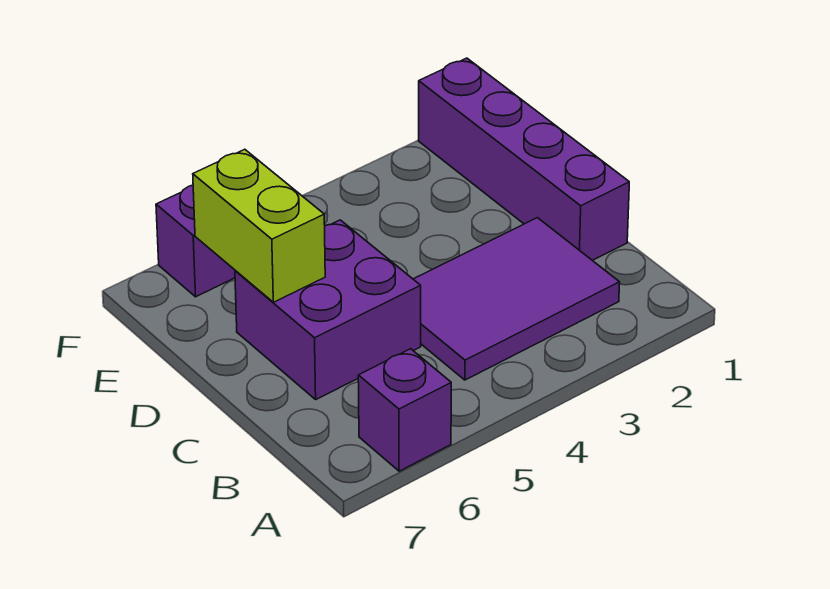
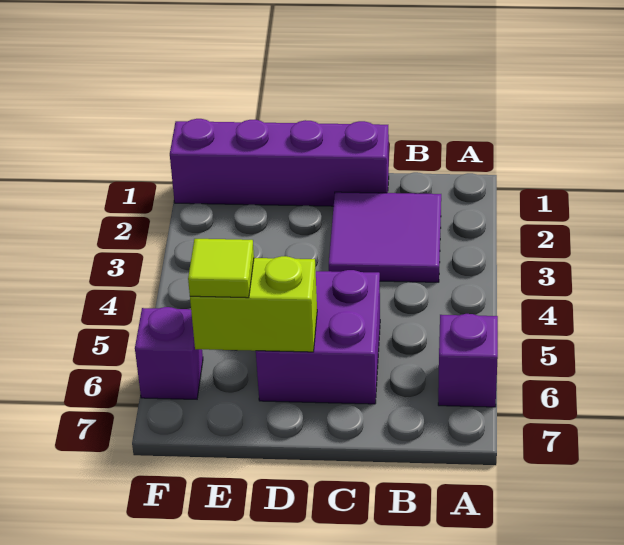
purple 2x3 tile [413,218,620,380] -> purple 2x2 tile [329,192,441,282]
none -> lime 1x1 tile [188,239,254,298]

